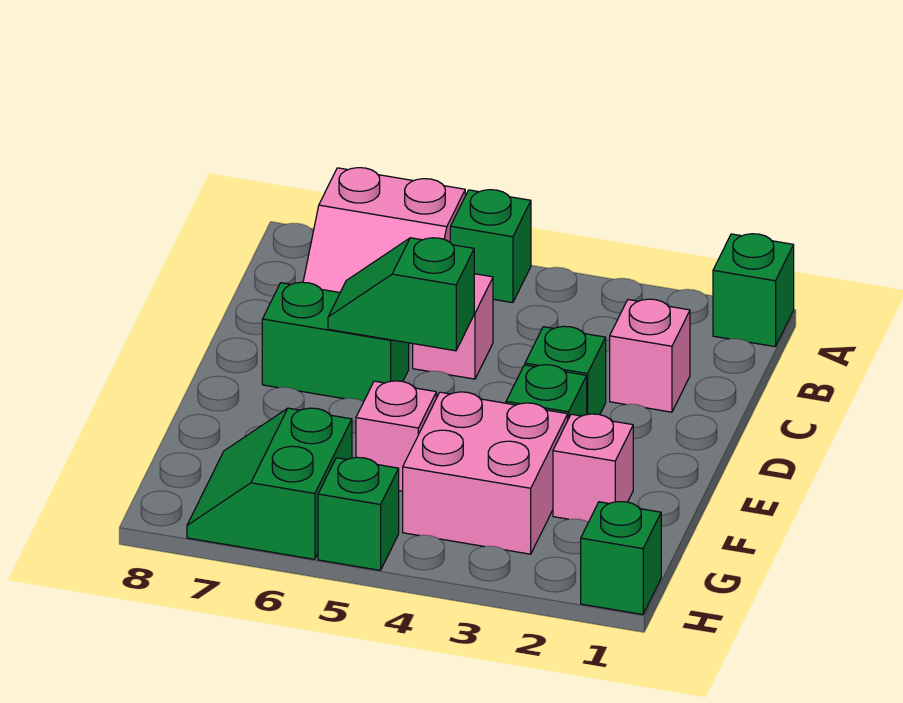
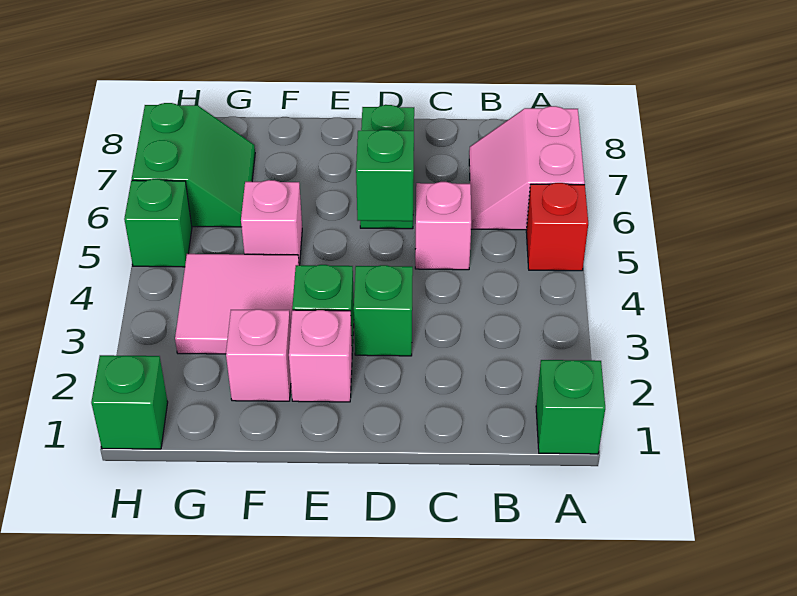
green 1x1 brick [450,190,531,303] -> red 1x1 brick [526,183,588,271]
pink 1x1 brick [610,299,690,412] -> pink 1x1 brick moved to [289,310,352,402]
pink 2x2 brick [403,392,568,554] -> pink 2x2 tile [175,254,299,354]
green 2x2 slope [187,408,352,559] -> green 2x2 slope turned to [132,103,255,227]

